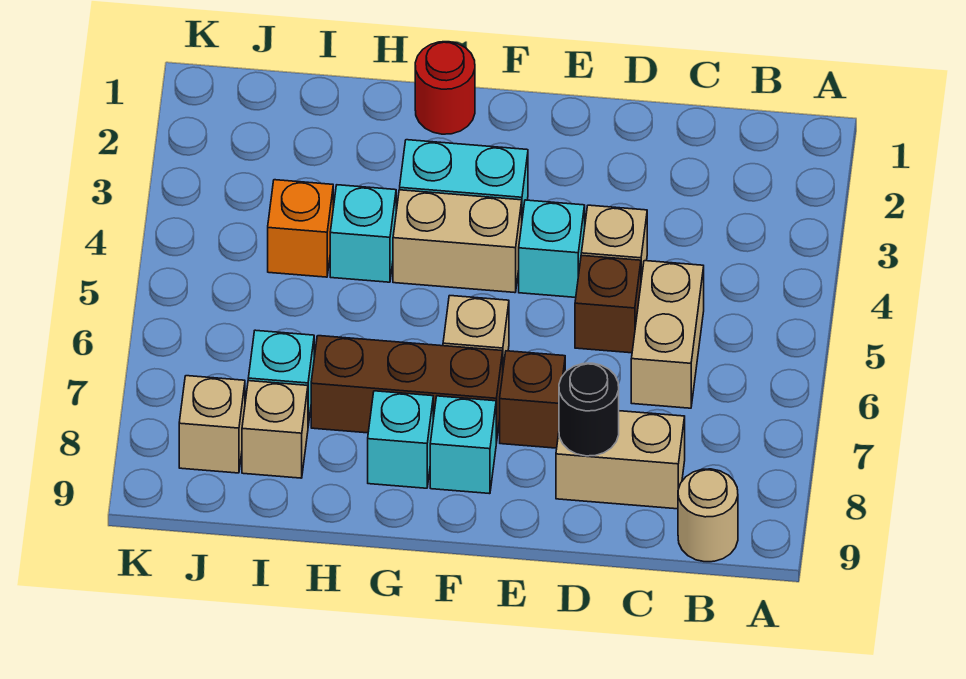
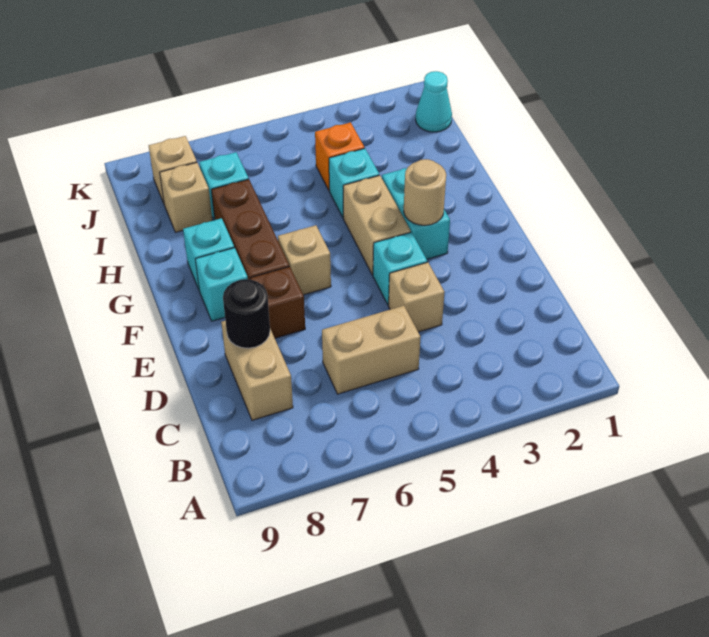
tan 1x1 round brick [678,469,738,562] -> tan 1x1 round brick moved to [404,159,446,225]
brown 1x1 brick [575,255,641,353] -> none
red 1x1 round brick [415,42,475,134] -> none
none -> cyan 1x1 cone [416,71,452,132]

